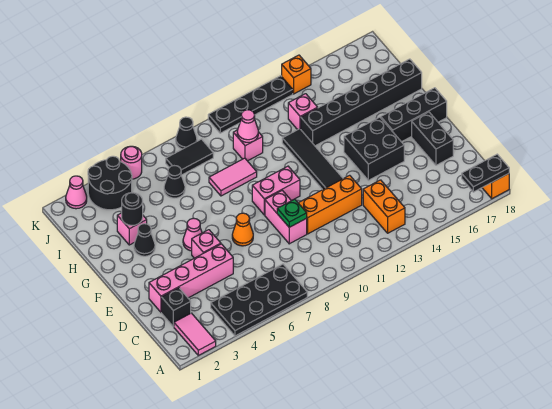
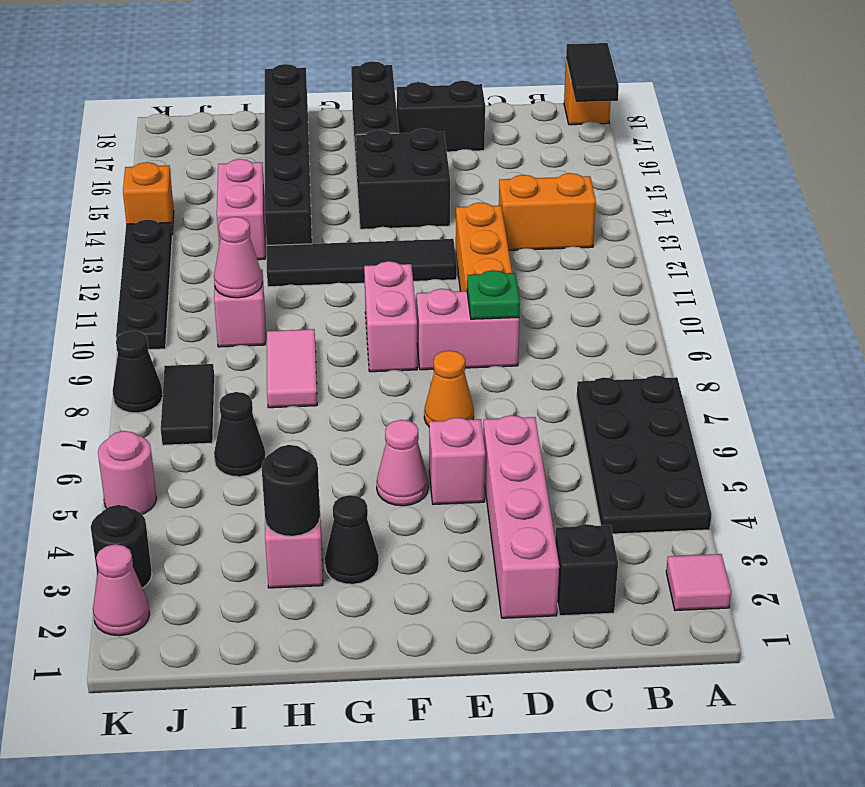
pink 1x2 tile [174,313,216,355] -> pink 1x1 tile [666,554,731,611]
black 1x2 plate [462,154,509,192] -> black 1x2 tile [566,43,619,102]
pink 1x1 brick [288,94,318,130] -> pink 1x2 brick [217,159,265,260]
black 2x2 round brick [88,156,132,210] -> black 1x1 round brick [91,505,152,588]

